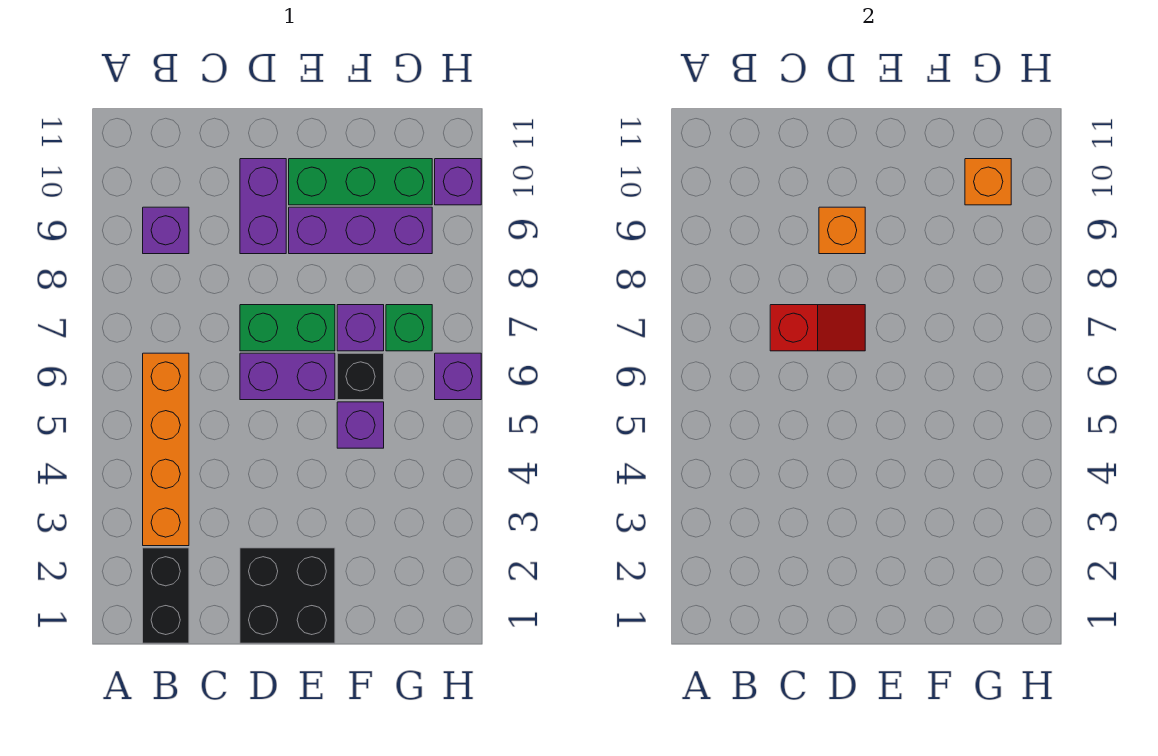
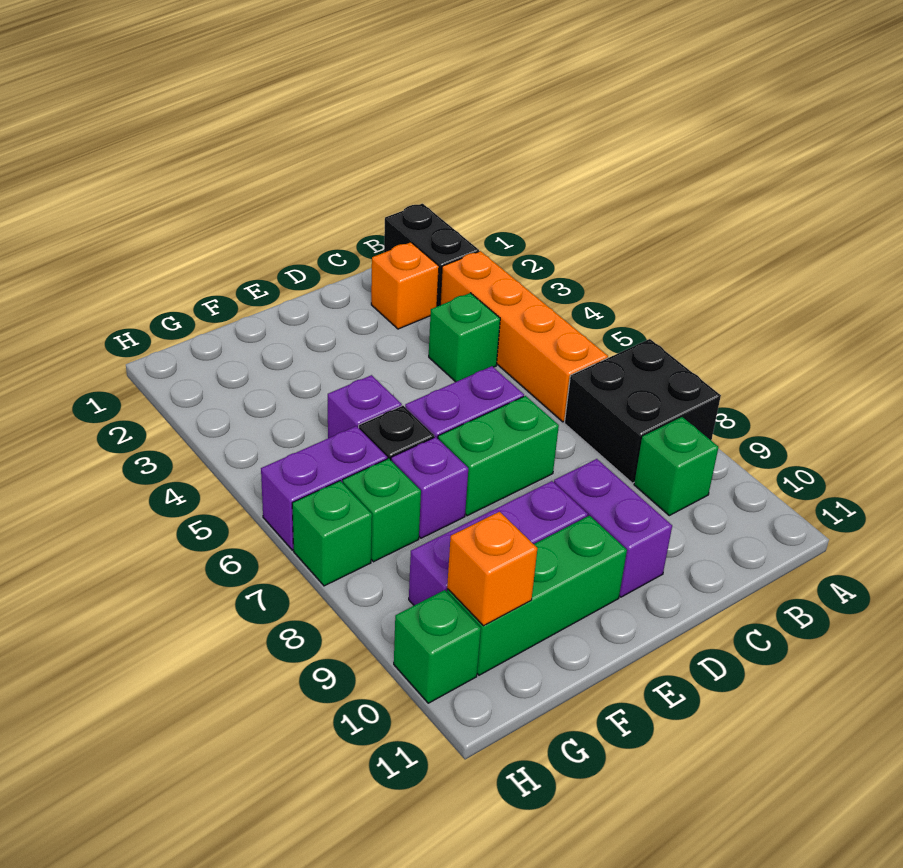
purple 1x1 brick [143,207,189,254] -> green 1x1 brick [634,417,718,516]
none -> green 1x1 brick [429,293,500,382]
red 1x2 slope [770,305,865,351] -> none
black 2x2 brick [240,548,335,643] -> black 2x2 brick moved to [564,339,721,483]
orange 1x1 brick [819,207,865,254] -> orange 1x1 brick moved to [371,242,439,329]
purple 1x1 brick [435,353,481,400] -> purple 1x2 brick [261,426,387,550]
none -> green 1x1 brick [292,481,372,586]
purple 1x1 brick [435,159,481,205] -> green 1x1 brick [394,590,481,703]

